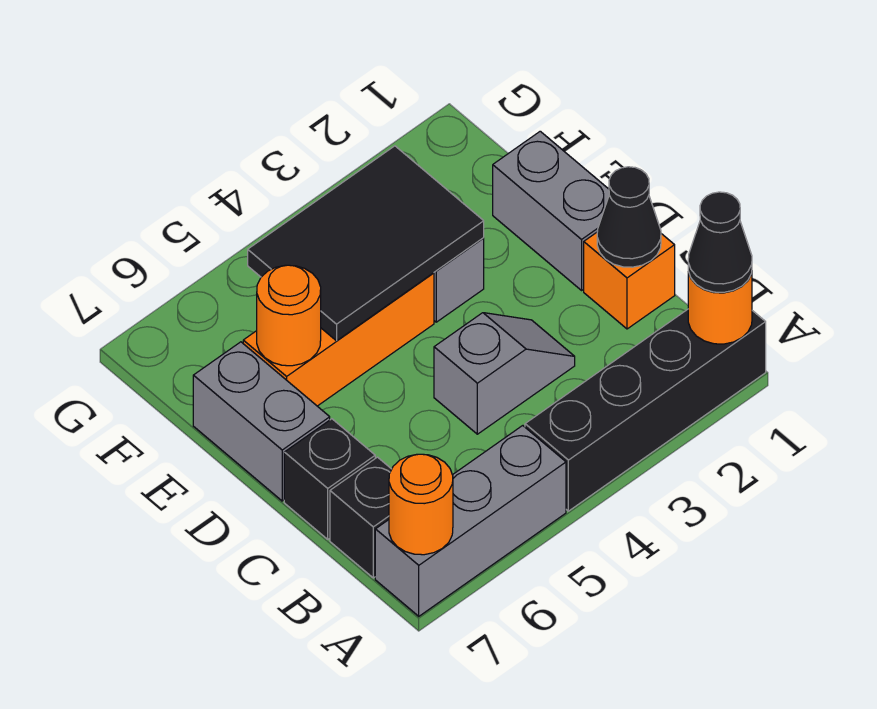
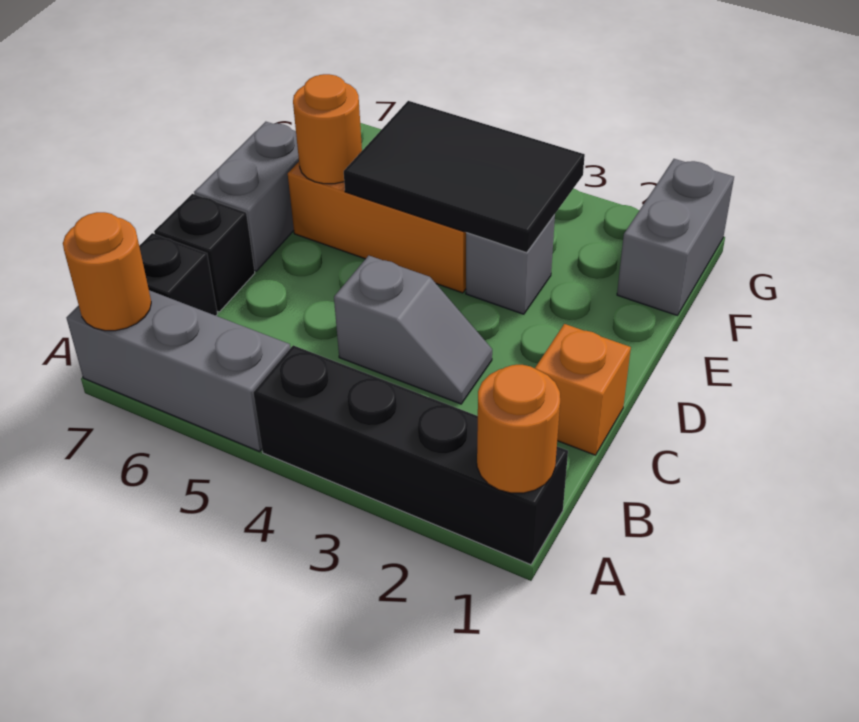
black 1x1 cone [688,192,752,292] -> none
black 1x1 cone [597,167,661,267] -> none
grey 1x2 brick [493,131,609,290] -> grey 1x2 brick moved to [617,159,734,315]

